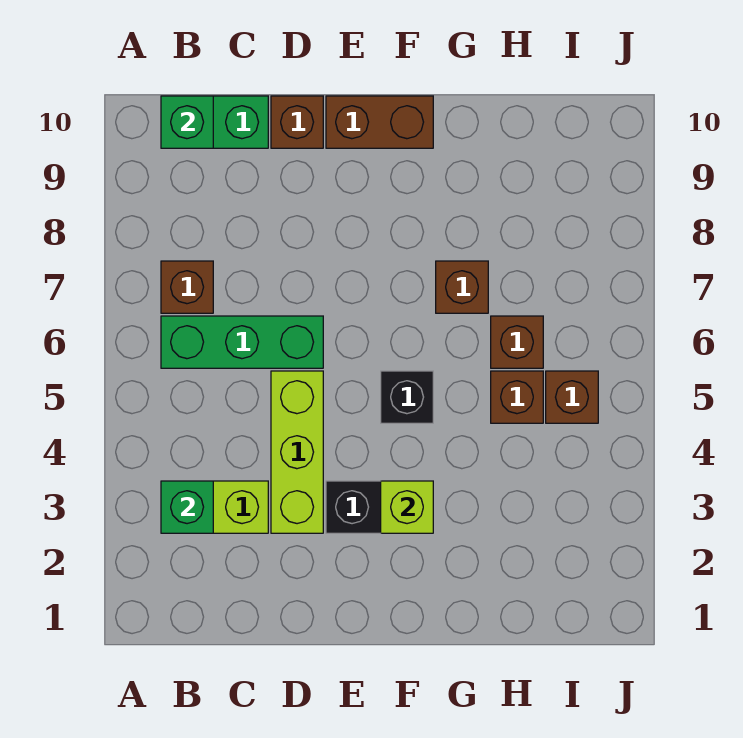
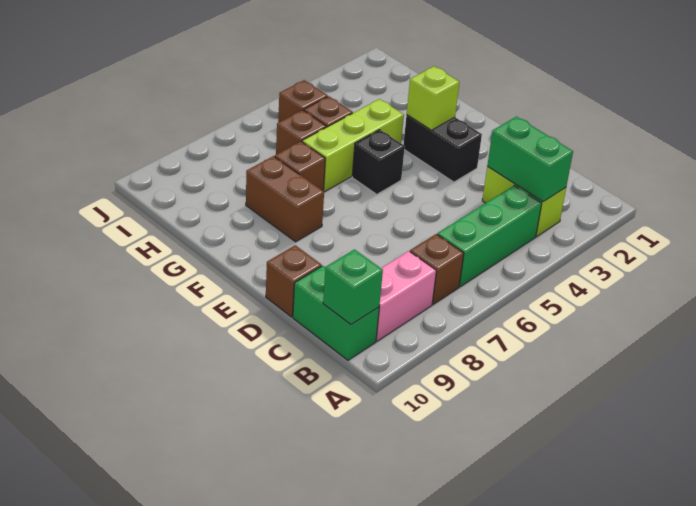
green 1x1 brick [161,481,213,533] -> green 1x2 brick [487,117,573,202]
green 1x3 brick [161,316,323,368] -> green 1x3 brick turned to [437,185,542,287]
none -> pink 1x2 brick [376,251,436,341]
lime 1x3 brick [271,371,323,533] -> lime 1x3 brick moved to [302,99,404,192]
brown 1x2 brick [326,96,433,148] -> brown 1x2 brick moved to [246,156,324,242]

